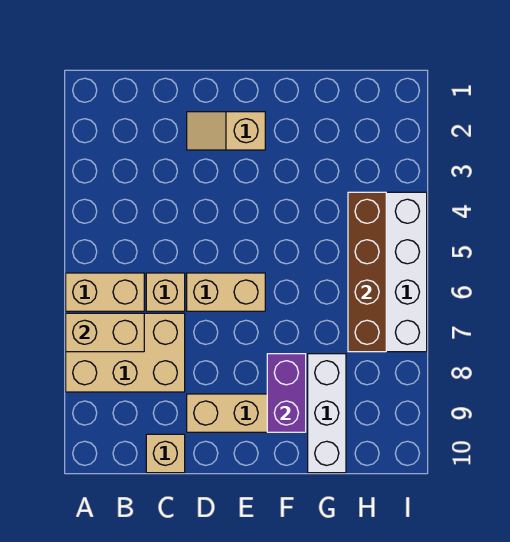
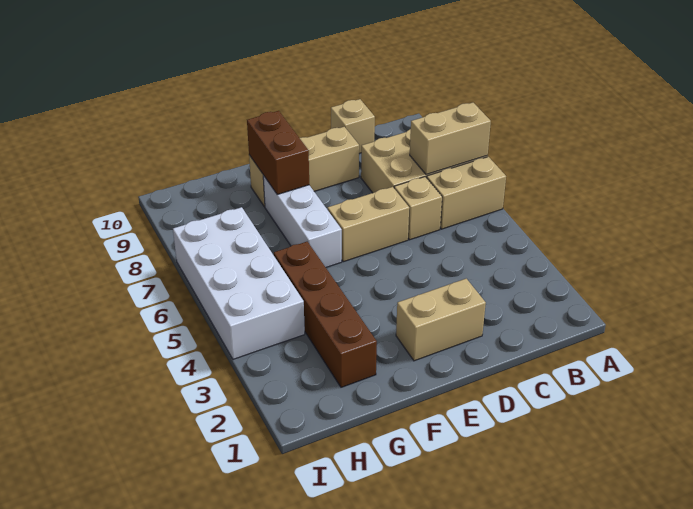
tan 1x2 slope [187,112,265,150] -> tan 1x2 brick [396,279,486,361]
purple 1x2 brick [267,354,306,432] -> brown 1x2 brick [247,111,309,194]
white 1x3 brick [308,354,346,473] -> white 1x3 brick moved to [263,175,342,267]
brown 1x4 brick [348,192,386,352] -> brown 1x4 brick moved to [274,242,377,387]

